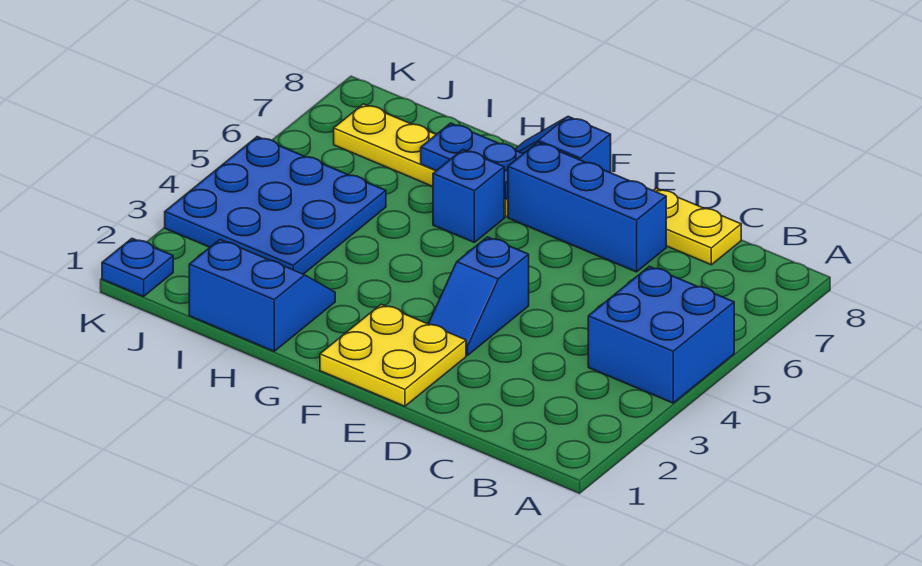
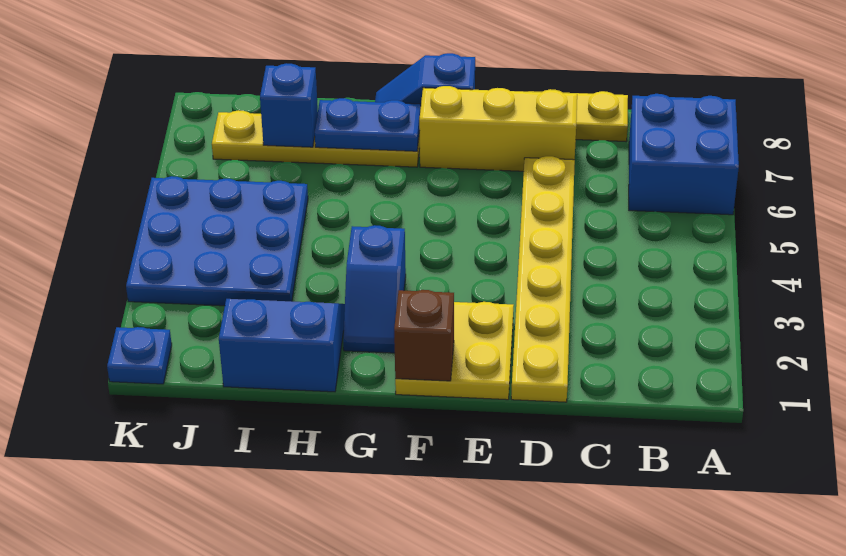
blue 2x2 brick [588,266,734,403] -> blue 2x2 brick moved to [629,94,739,215]
none -> yellow 1x6 plate [511,156,575,402]
blue 1x3 brick [508,142,666,272] -> yellow 1x3 brick [419,86,577,171]
blue 1x2 slope [428,237,529,355] -> blue 1x2 slope moved to [343,225,406,353]
none -> brown 1x1 brick [394,290,454,381]
blue 1x1 brick [433,150,504,242] -> blue 1x1 brick moved to [260,63,318,147]

